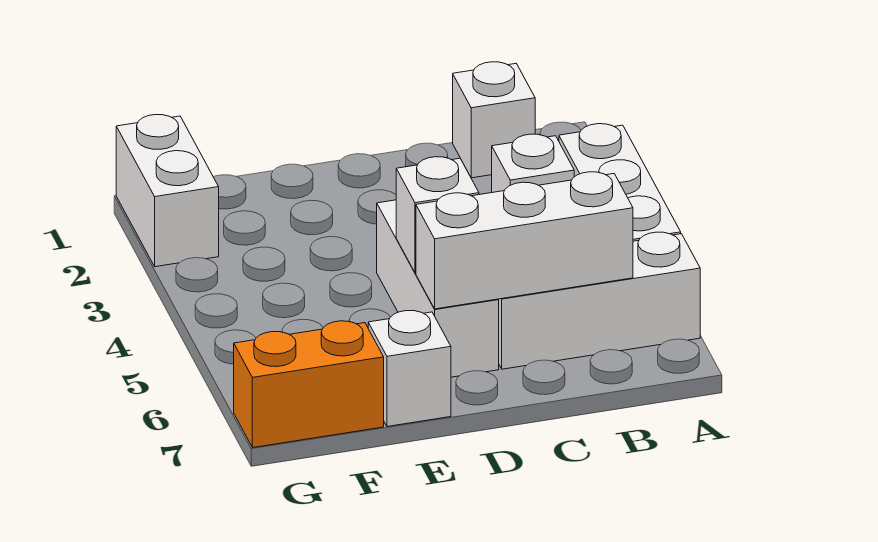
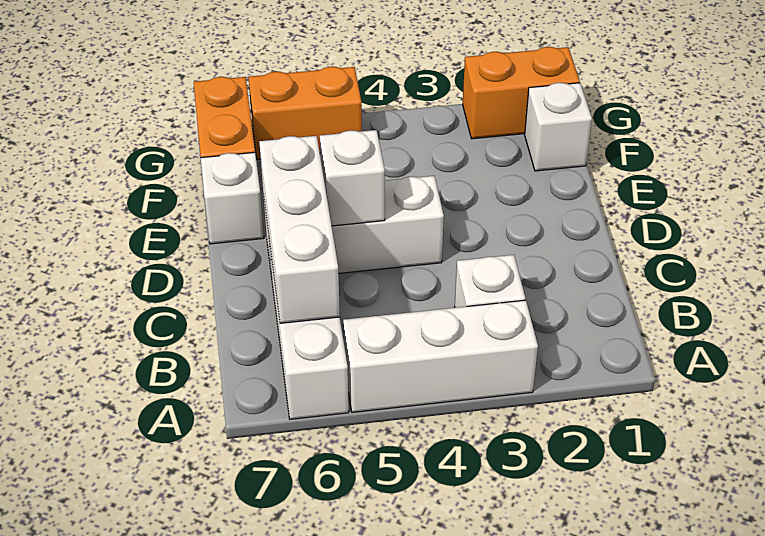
white 1x1 brick [453,62,535,178] -> white 1x1 brick moved to [525,83,592,171]
white 1x2 brick [116,115,219,267] -> orange 1x2 brick [463,47,580,139]
none -> orange 1x2 brick [249,67,362,160]

